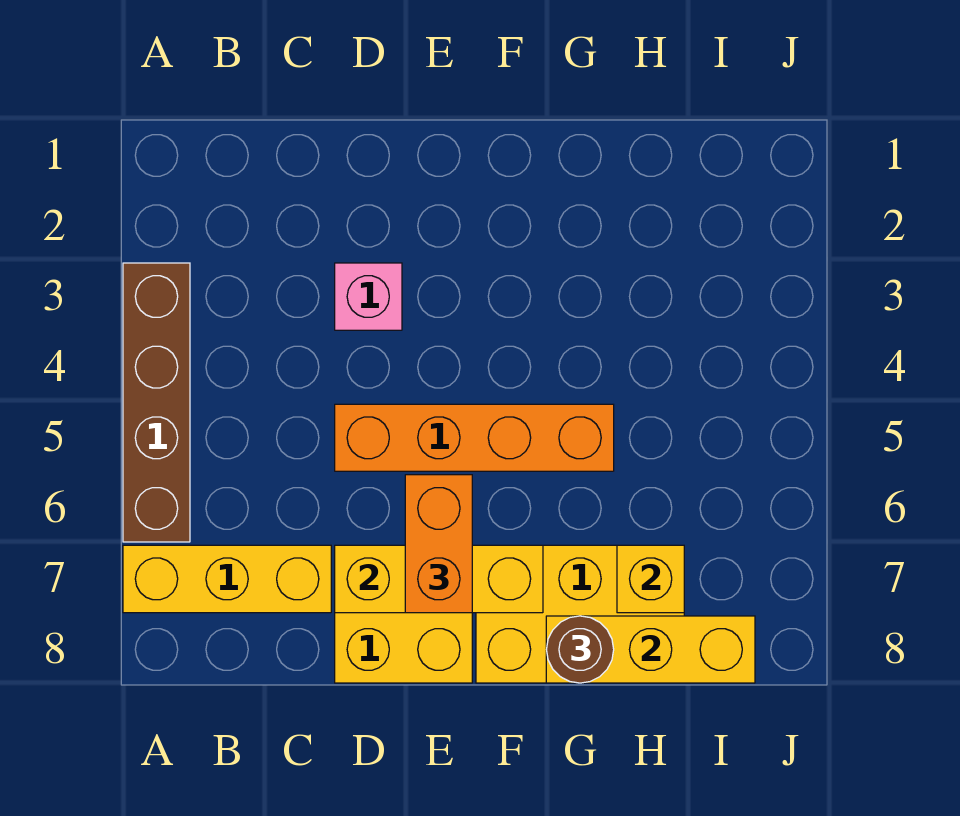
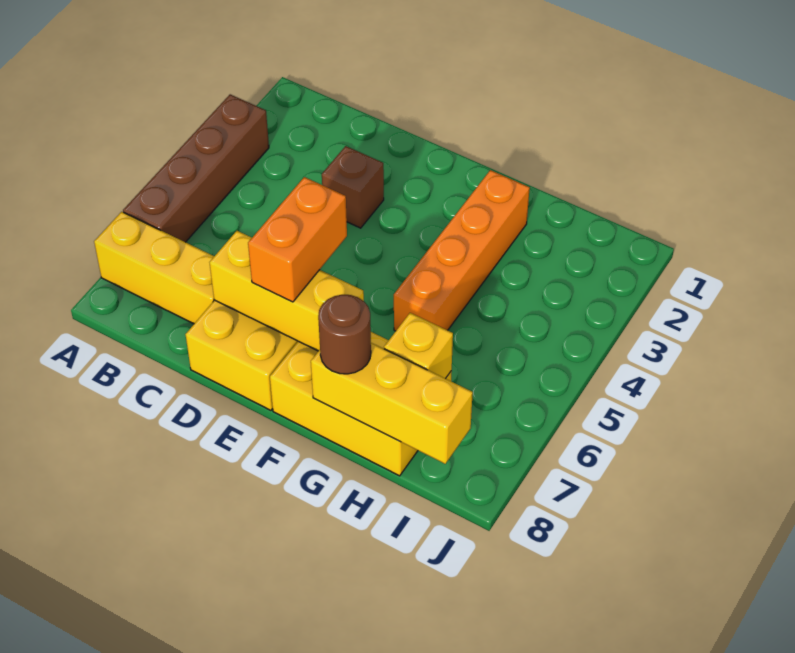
pink 1x1 brick [335,263,402,330] -> brown 1x1 brick [322,146,384,228]
orange 1x4 brick [335,404,614,471] -> orange 1x4 brick turned to [394,170,530,331]

